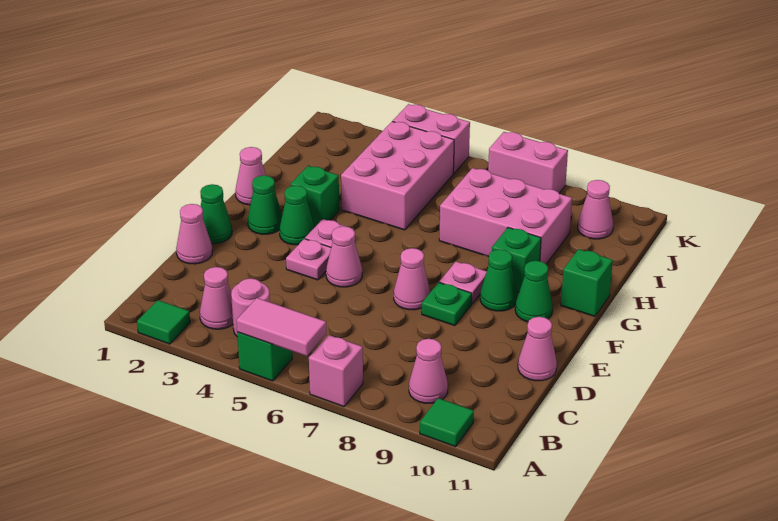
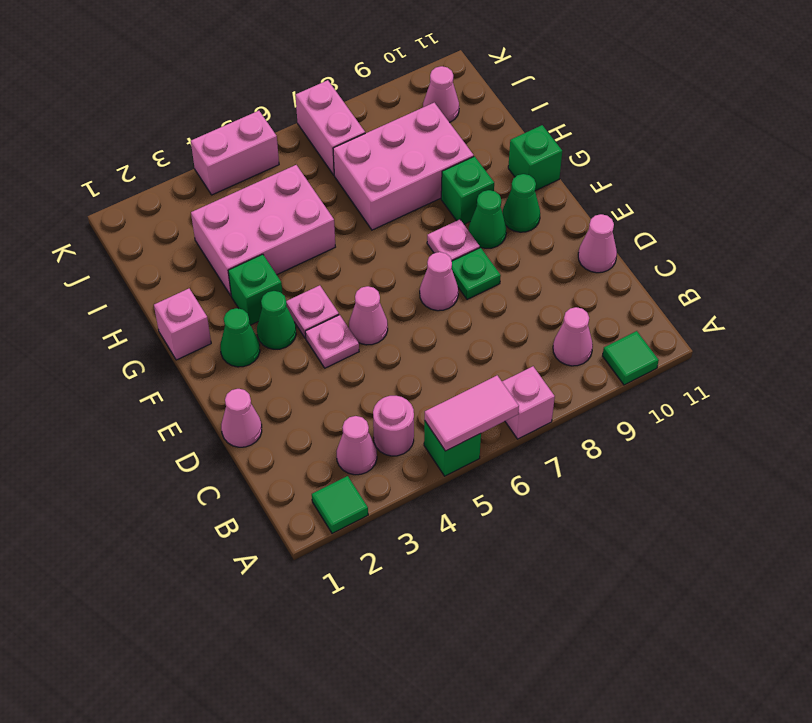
green 1x1 cone [200,184,232,244] -> none
pink 1x1 cone [235,147,266,205] -> pink 1x1 brick [154,289,211,360]
pink 2x3 brick [341,121,454,230] -> pink 2x3 brick turned to [191,165,335,296]
pink 1x2 brick [488,132,568,193] -> pink 1x2 brick turned to [295,80,365,175]

